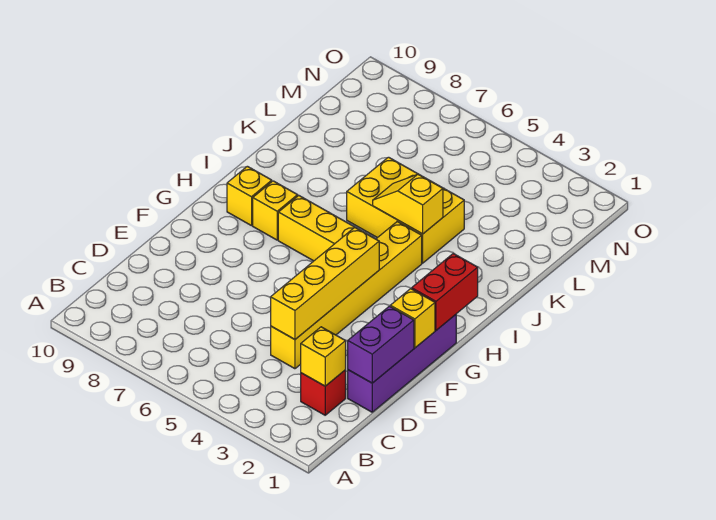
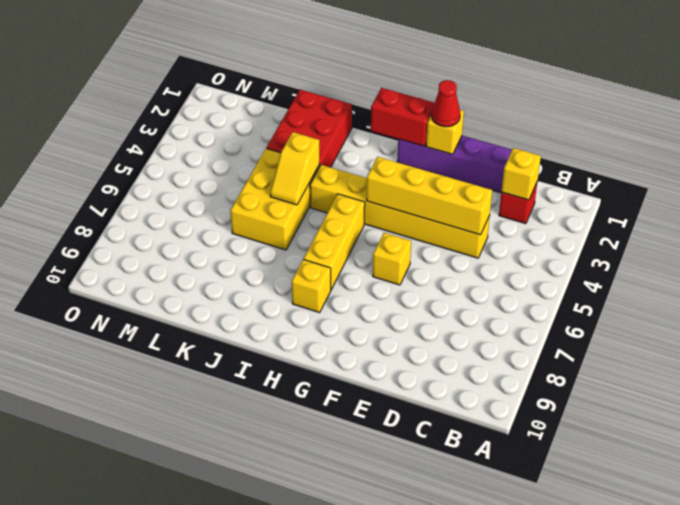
purple 1x2 brick [348,306,414,383] -> none
none -> red 1x1 cone [431,80,460,127]
yellow 1x1 brick [227,166,272,226] -> yellow 1x1 brick moved to [373,233,411,285]
none -> red 2x3 brick [266,90,352,167]

